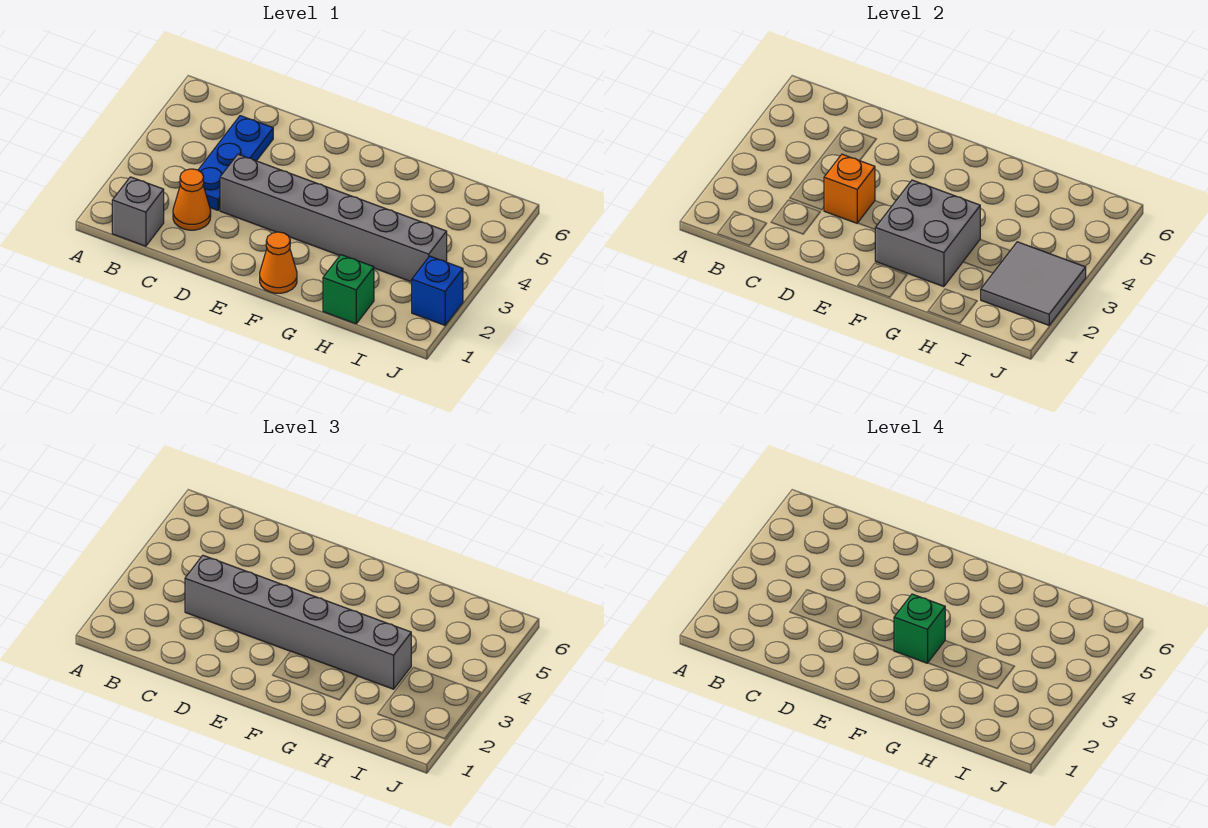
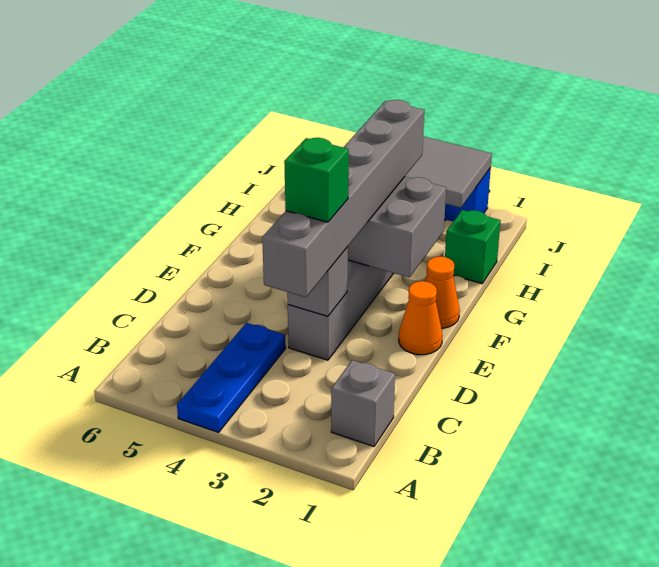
orange 1x1 cone [173,169,211,230] -> orange 1x1 cone moved to [399,281,443,355]
blue 1x3 plate [198,116,273,210] -> blue 1x3 plate turned to [177,323,286,432]
orange 1x1 brick [824,154,875,223] -> grey 1x1 brick [287,247,348,316]
green 1x1 brick [894,594,945,663] -> green 1x1 brick moved to [284,138,349,222]

